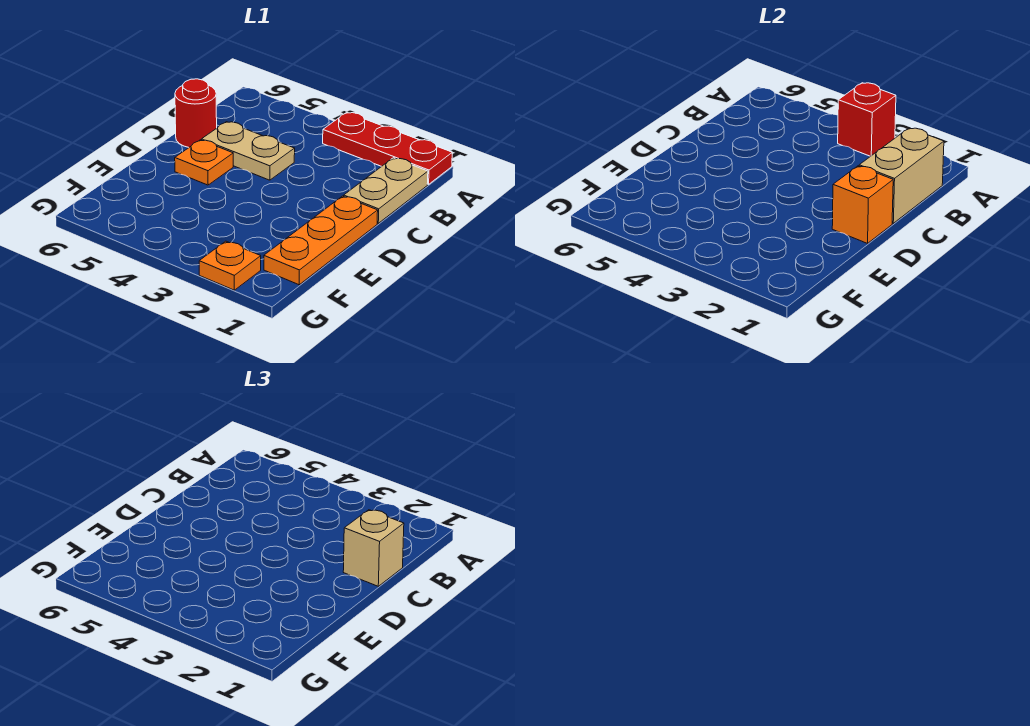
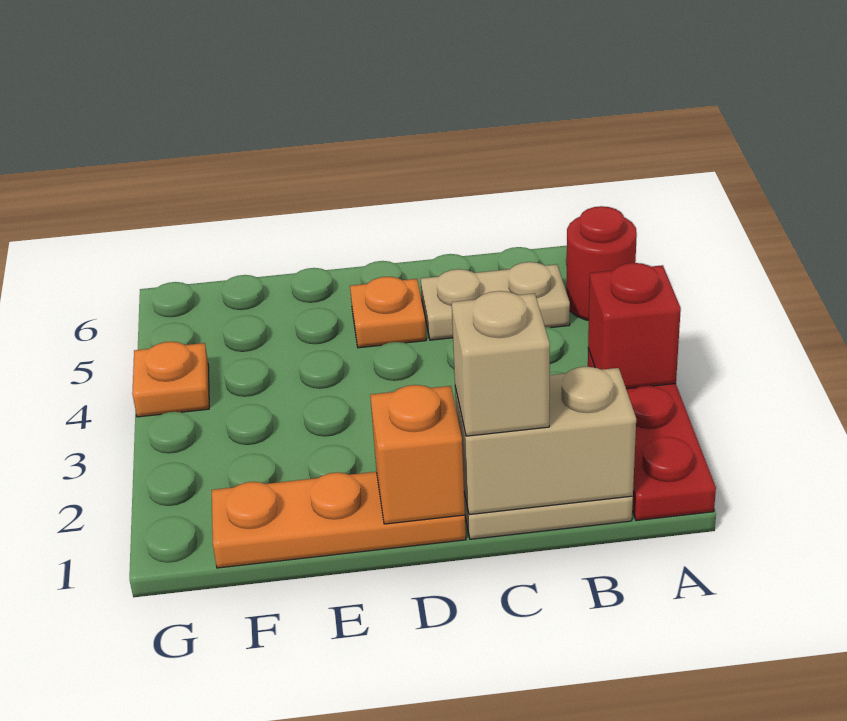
tan 1x2 plate [201,122,295,180] -> tan 1x2 plate turned to [421,262,570,340]
red 1x1 round brick [175,79,217,147] -> red 1x1 round brick moved to [566,206,637,320]
orange 1x1 plate [199,241,261,290] -> orange 1x1 plate moved to [132,342,209,417]

